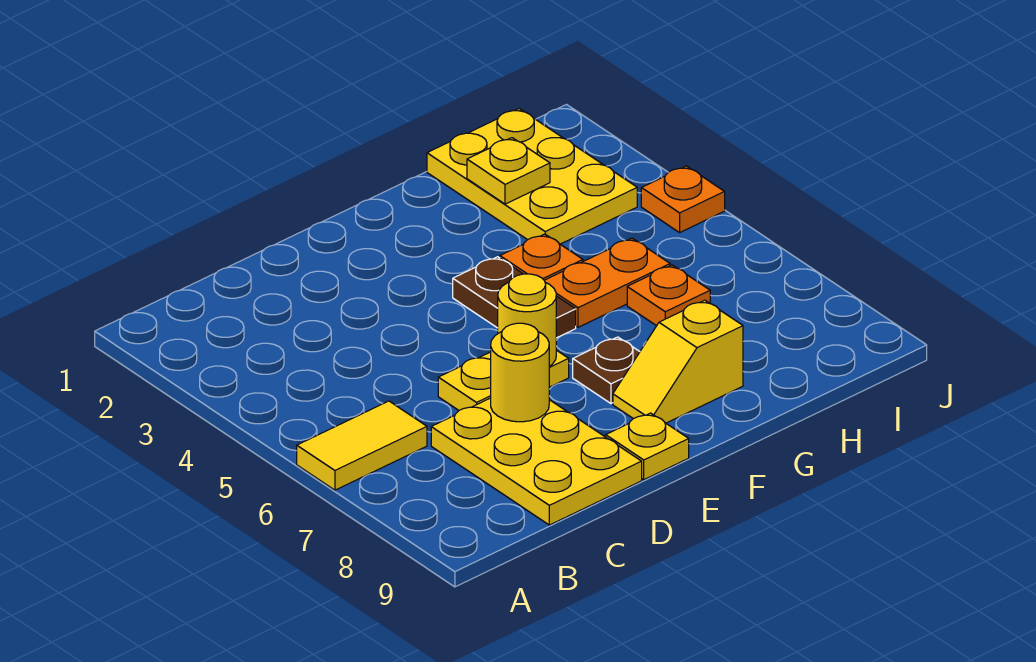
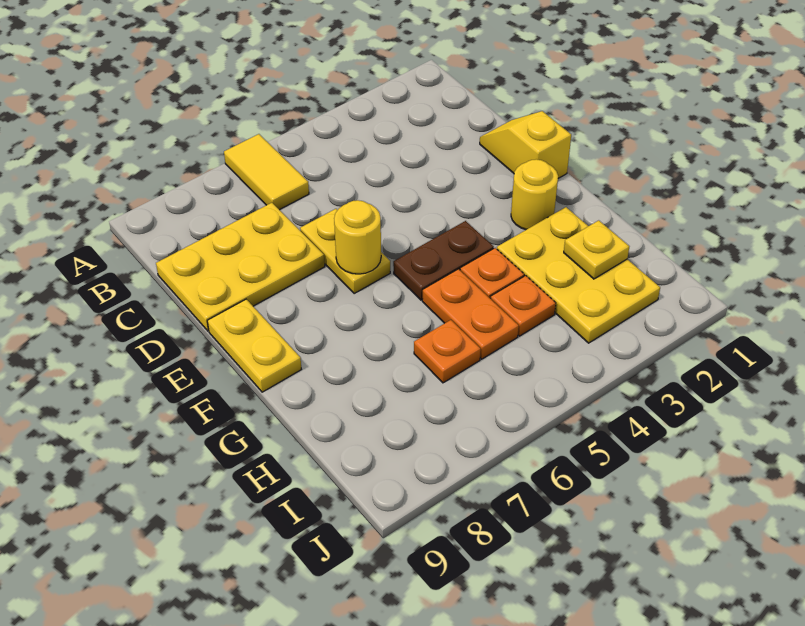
yellow 1x1 round brick [491,323,549,422] -> yellow 1x1 round brick moved to [511,159,558,230]
yellow 1x1 plate [606,413,689,480] -> yellow 1x2 plate [207,299,301,392]
brown 1x1 plate [573,337,640,403] -> none
yellow 1x2 slope [613,300,743,423] -> yellow 1x2 slope moved to [480,111,571,178]
yellow 2x3 plate [427,109,637,244] -> yellow 2x3 plate turned to [497,207,660,343]
orange 1x1 plate [641,166,725,233] -> orange 1x1 plate moved to [490,276,556,336]

